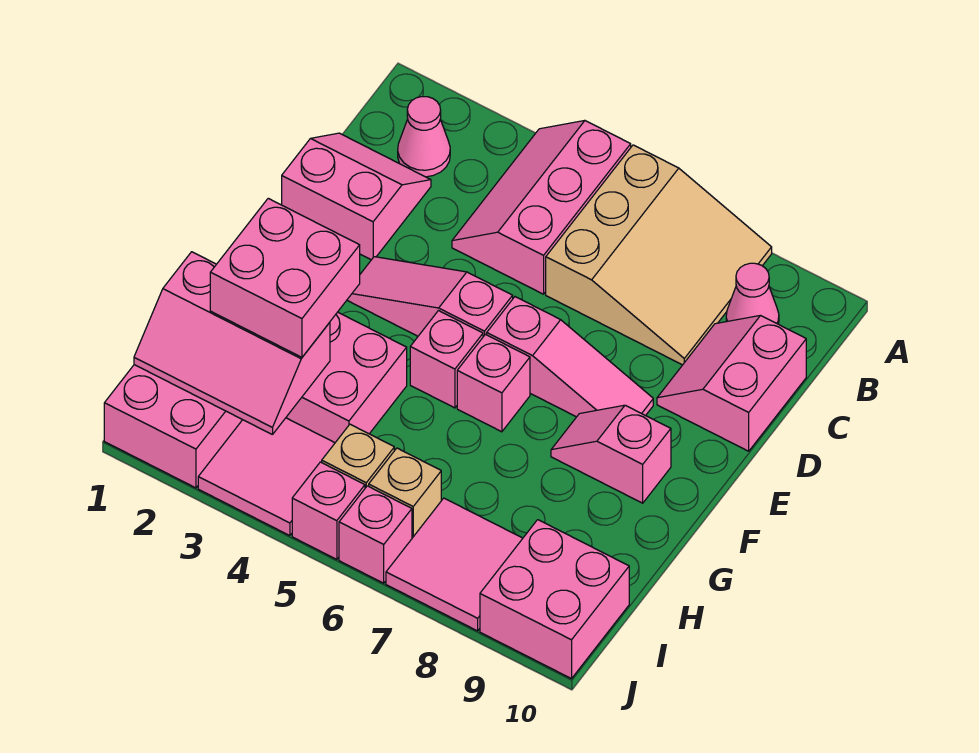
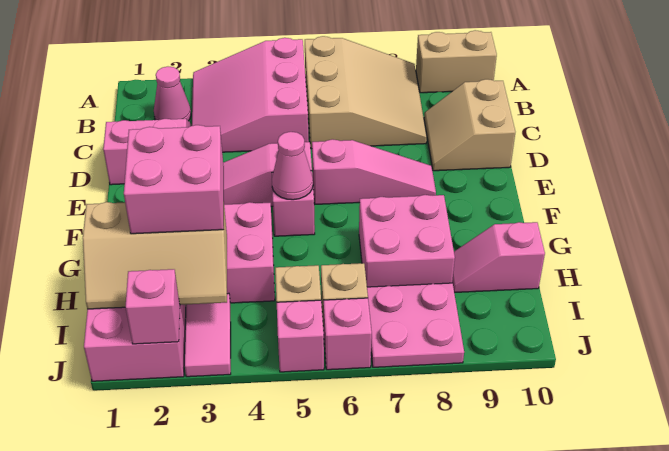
pink 2x3 slope [452,120,631,294] -> pink 3x3 slope [192,38,309,152]
none -> tan 1x2 brick [416,30,497,93]
pink 1x1 cone [726,263,779,324] -> pink 1x1 cone moved to [272,132,313,200]
pink 2x2 slope [657,316,806,451] -> tan 2x2 slope [424,79,515,171]
pink 1x1 brick [457,334,530,432] -> pink 1x1 brick moved to [125,269,180,344]
pink 1x2 slope [551,405,671,503] -> pink 1x2 slope moved to [452,222,545,293]
pink 2x3 slope [134,252,330,435] -> tan 2x3 slope [83,202,227,309]
pink 2x2 tile [198,418,335,536] -> pink 1x2 tile [185,293,231,377]
pink 2x2 tile [386,498,523,631] -> pink 2x2 plate [367,283,464,367]
pink 2x2 brick [480,520,629,679] -> pink 2x2 brick moved to [359,195,455,287]

